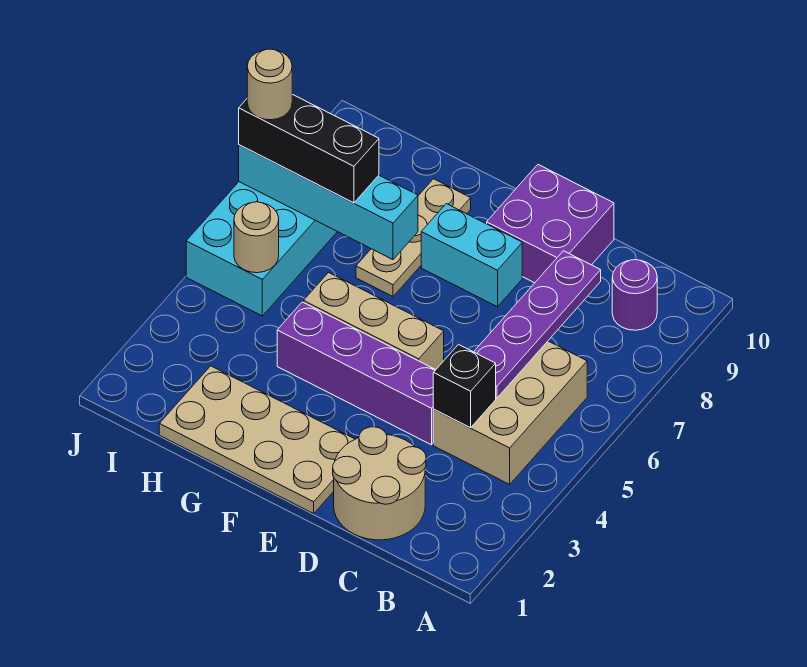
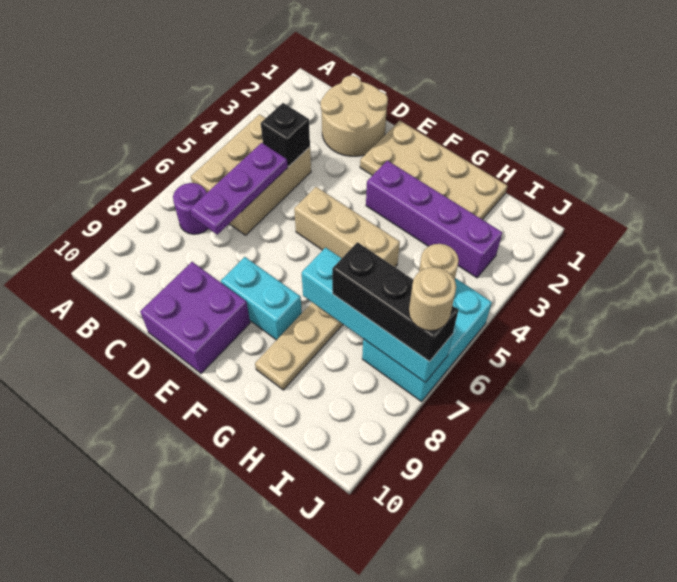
purple 1x1 round brick [612,260,657,330] -> purple 1x1 round brick moved to [173,183,208,234]
purple 1x4 plate [474,251,601,398] -> purple 1x3 plate [190,143,288,235]
purple 1x4 brick [277,302,435,445] -> purple 1x4 brick moved to [366,161,502,278]

